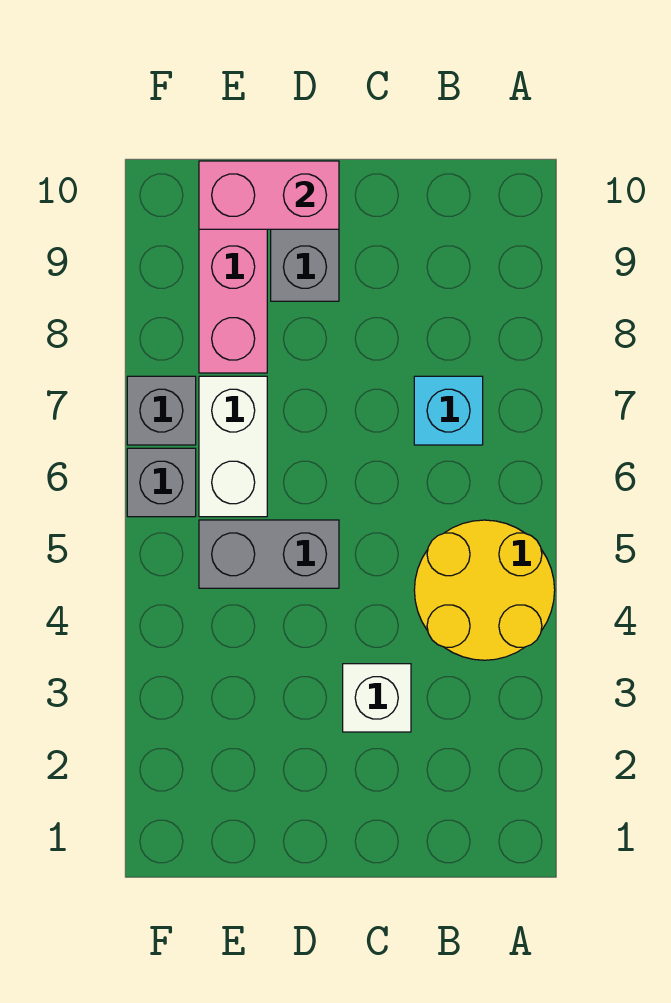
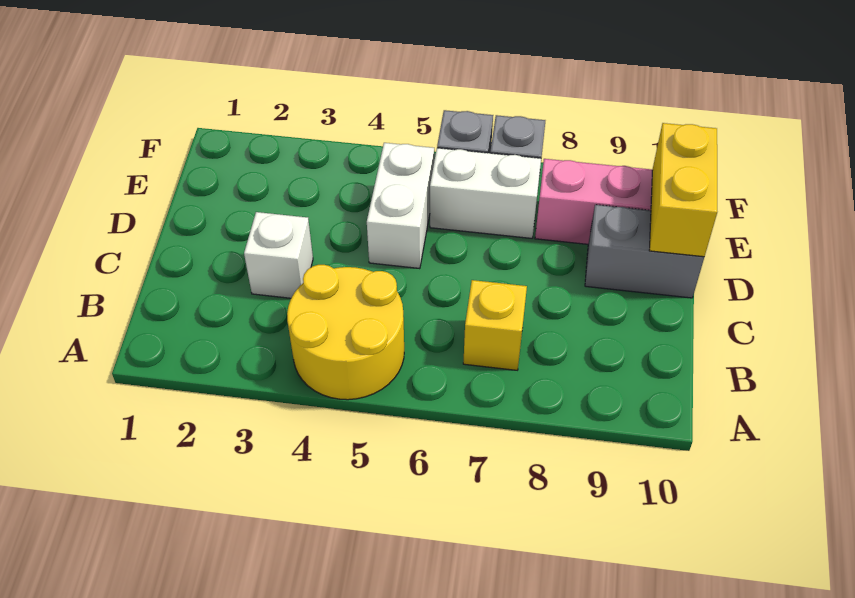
cyan 1x1 brick [414,376,483,445] -> yellow 1x1 brick [463,280,527,370]
grey 1x2 brick [199,520,339,588] -> white 1x2 brick [367,143,434,269]
pink 1x2 brick [199,161,339,229] -> yellow 1x2 brick [649,123,717,257]

